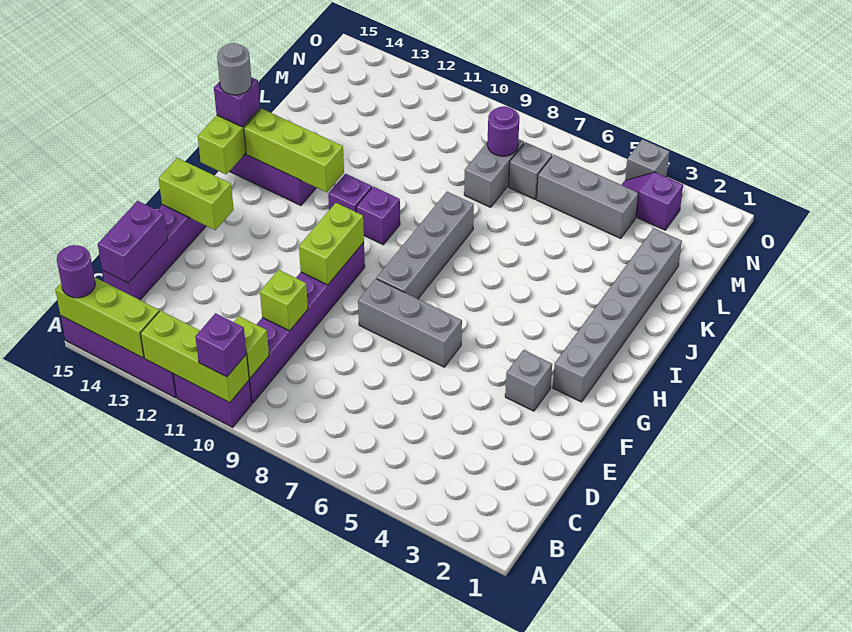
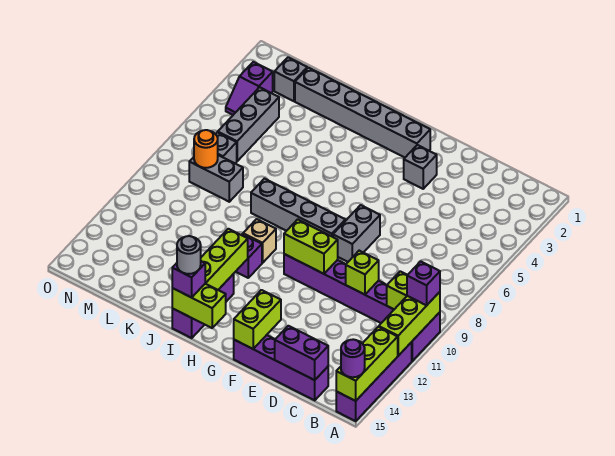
grey 1x3 brick [358,279,462,367] -> grey 1x2 brick [333,205,380,262]
purple 1x1 brick [356,187,400,245] -> tan 1x1 brick [243,219,276,263]
purple 1x1 round brick [487,106,519,156] -> orange 1x1 round brick [194,130,218,168]
grey 1x1 brick [625,139,670,180] -> grey 1x1 brick moved to [274,57,307,101]

